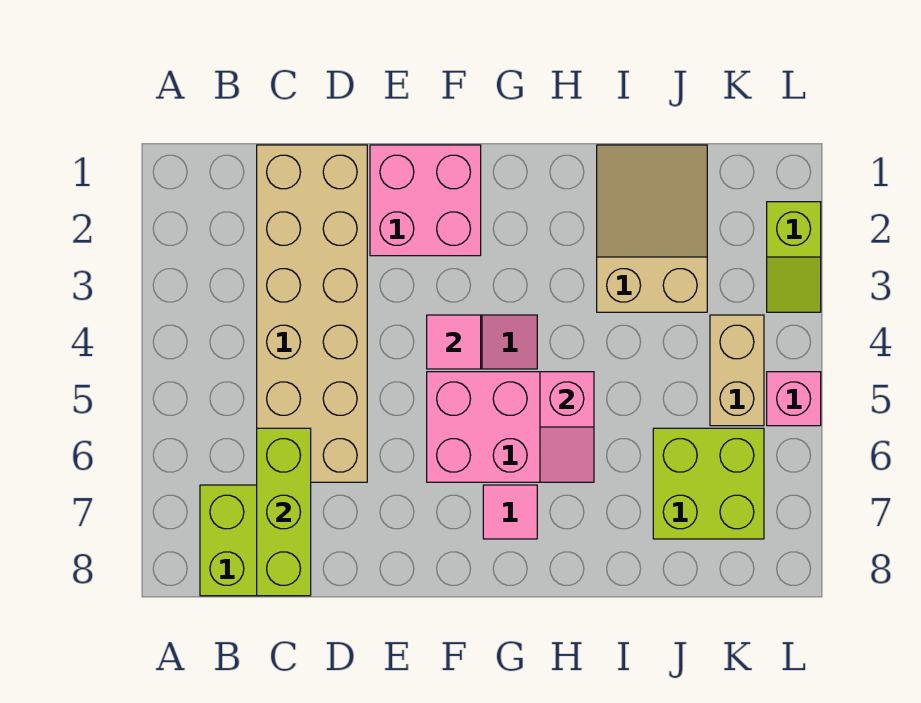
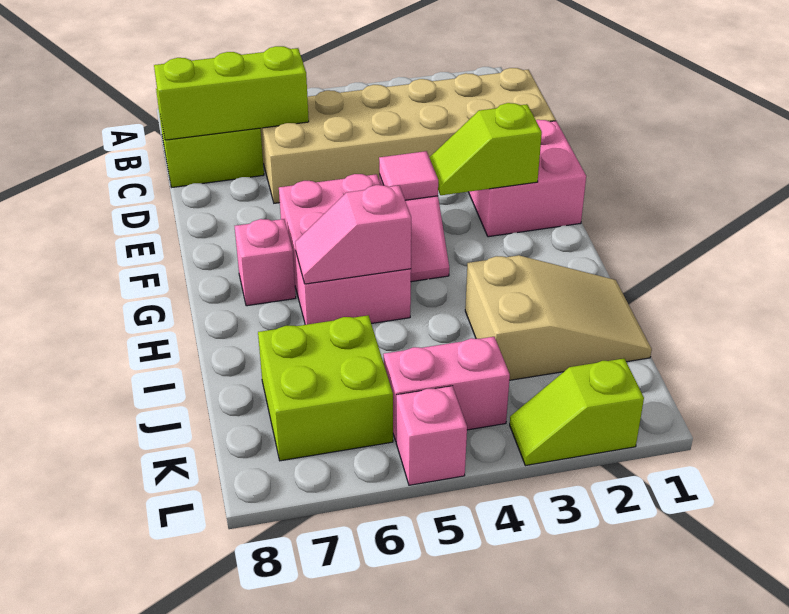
none -> lime 1x2 slope [429,103,542,195]
pink 1x1 tile [483,485,537,539] -> pink 1x1 brick [235,219,296,306]
tan 1x2 brick [710,315,764,426] -> pink 1x2 brick [383,337,510,441]

